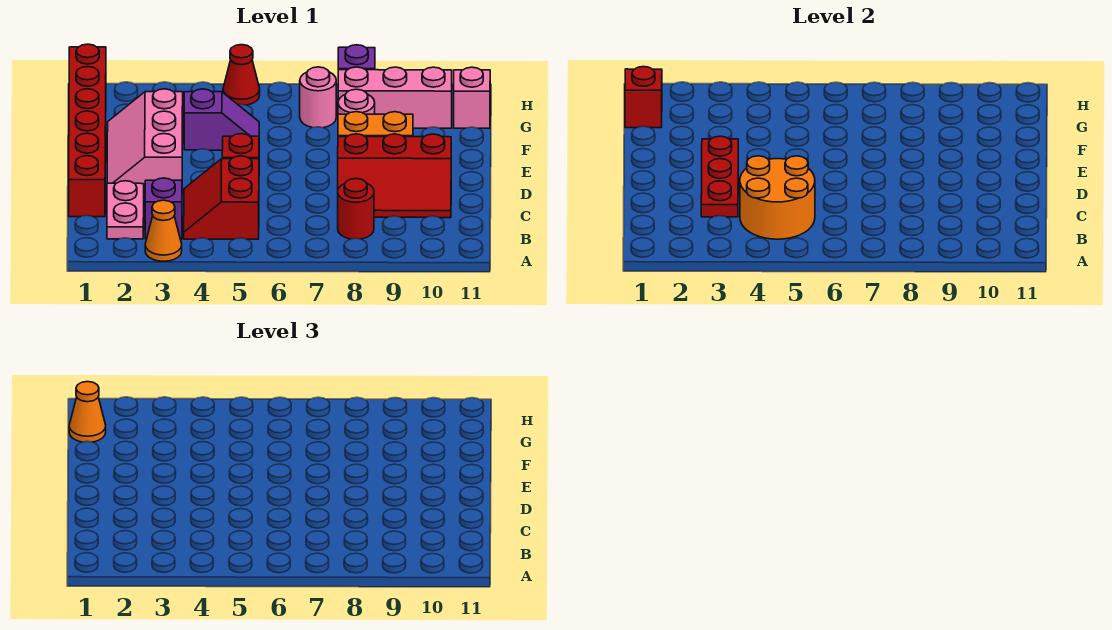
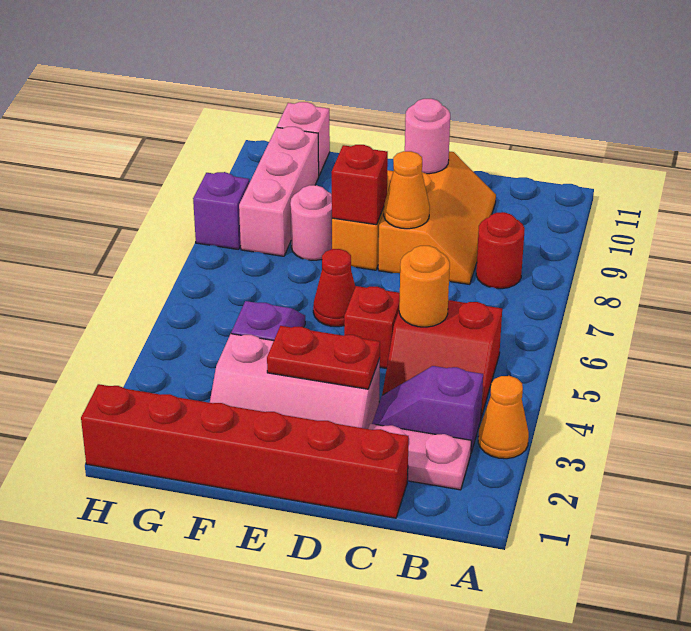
orange 2x2 round brick [740,156,815,239] -> orange 1x1 round brick [399,246,450,327]
red 1x3 plate [701,136,738,217] -> red 1x2 plate [267,326,380,389]
red 2x3 slope [338,134,451,218] -> orange 2x3 slope [378,151,496,284]
red 1x1 brick [625,67,662,128] -> red 1x1 brick moved to [332,145,388,225]
orange 1x1 cone [69,382,106,442] -> orange 1x1 cone moved to [384,151,430,229]
pink 1x1 round brick [300,67,336,128] -> pink 1x1 round brick moved to [405,99,450,174]
red 1x1 cone [223,45,260,105] -> red 1x1 cone moved to [313,249,355,327]

